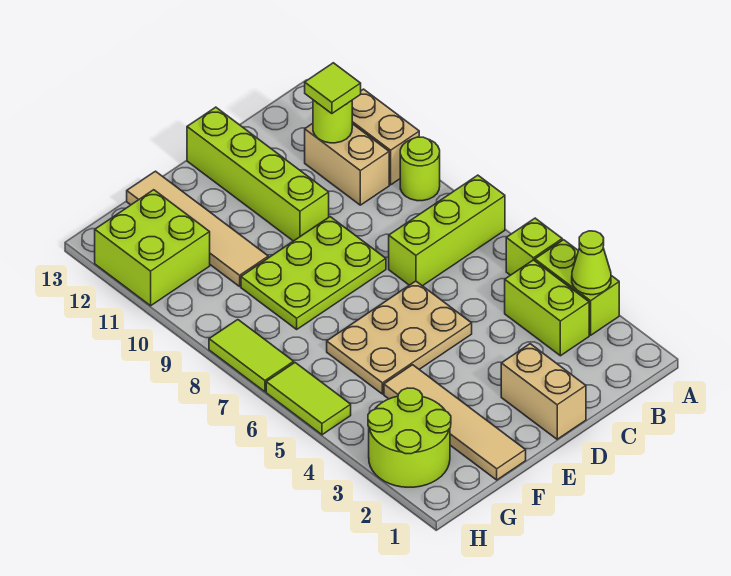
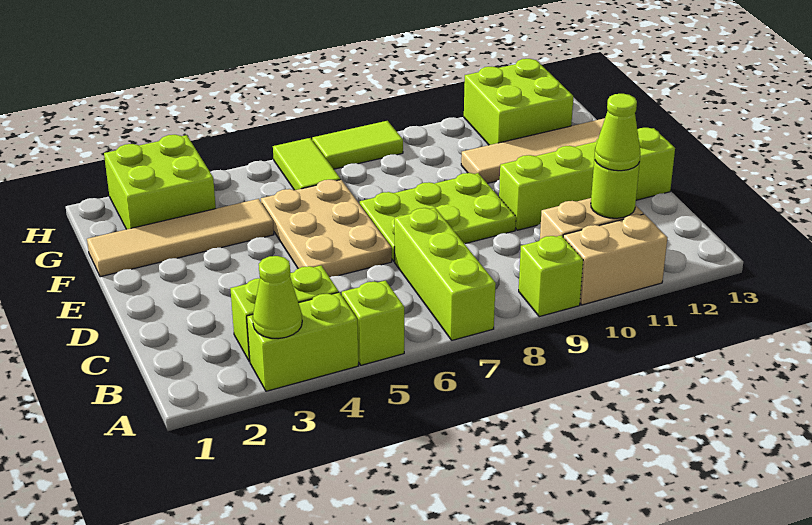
lime 1x1 round brick [400,137,440,201] -> lime 1x1 brick [519,235,583,317]
lime 1x1 tile [305,63,361,114] -> lime 1x1 cone [595,94,641,171]
tan 1x2 brick [501,344,586,439] -> none
lime 2x3 plate [241,217,386,329] -> lime 2x3 plate turned to [360,173,516,261]
lime 2x2 round brick [368,388,451,487] -> lime 2x2 brick [104,135,216,229]
lime 1x2 tile [266,363,351,435] -> lime 1x2 tile turned to [273,138,341,190]

